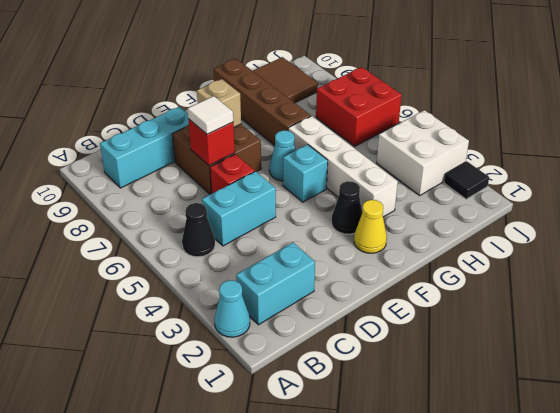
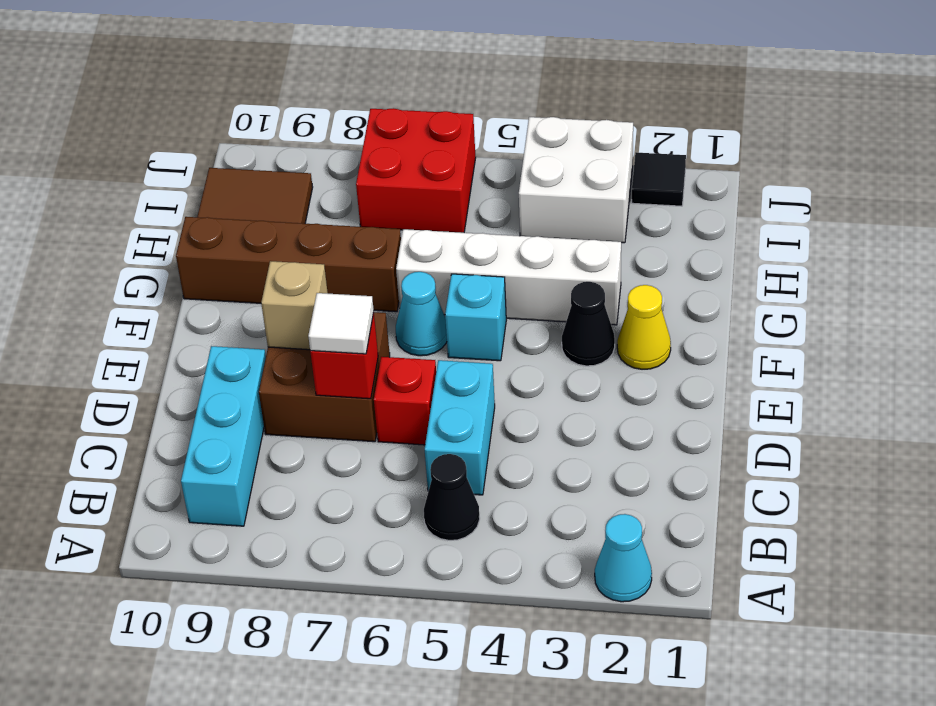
cyan 1x2 brick [236,242,315,325] -> none

